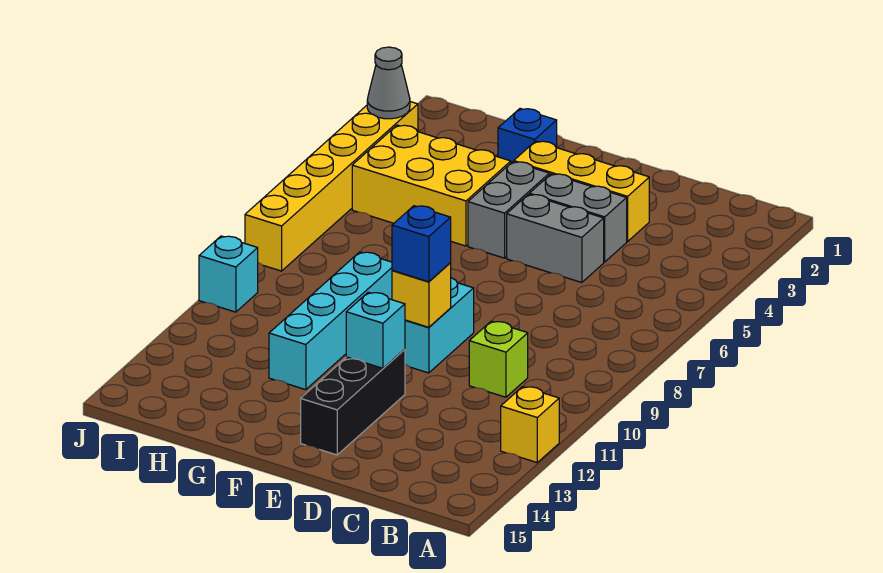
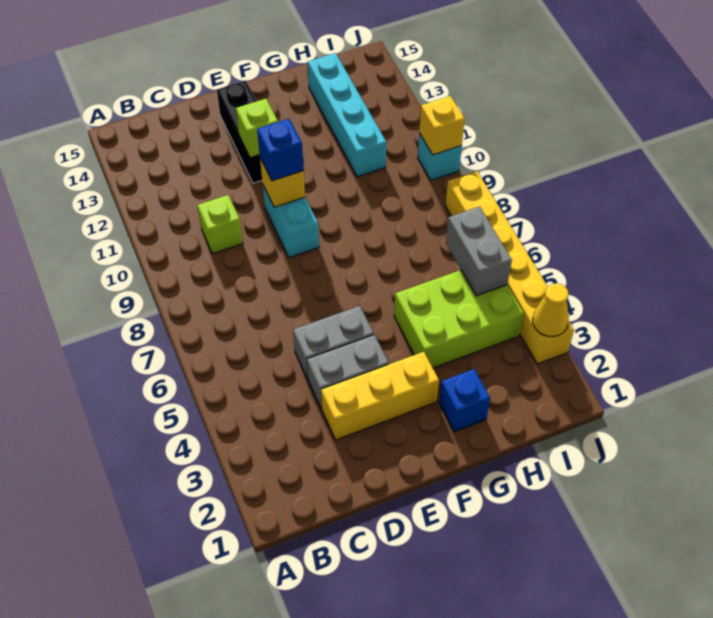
yellow 1x1 brick [501,387,559,462] -> yellow 1x1 brick moved to [419,96,465,155]
cyan 1x1 brick [346,292,405,368] -> lime 1x1 brick [236,99,278,158]
grey 1x2 brick [468,162,549,258] -> grey 1x2 brick moved to [446,206,512,296]
yellow 2x3 brick [352,125,511,246] -> lime 2x3 brick [394,270,524,368]
cyan 1x4 brick [269,252,392,390] -> cyan 1x4 brick moved to [308,53,387,177]
grey 1x1 cone [367,47,410,119] -> yellow 1x1 cone [533,283,569,337]

